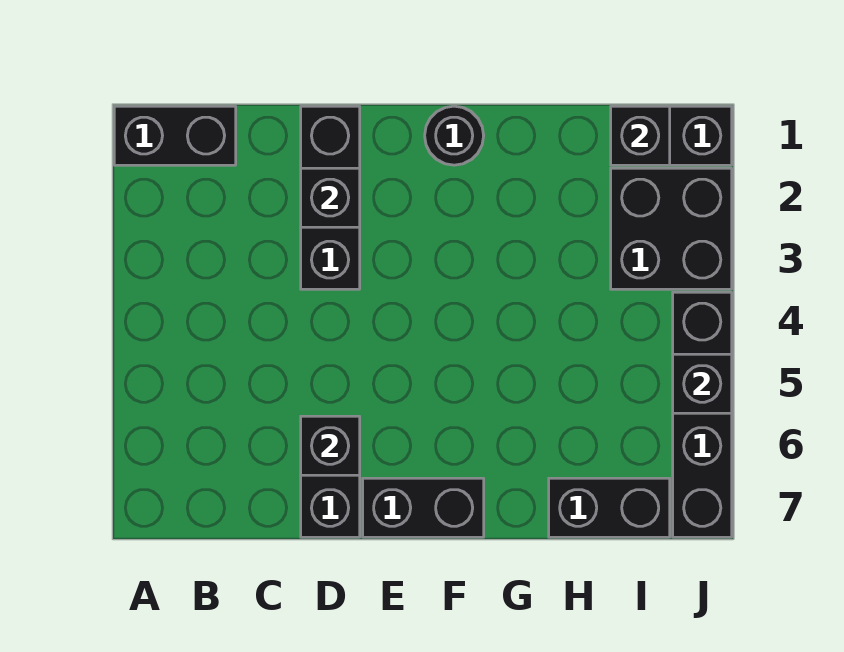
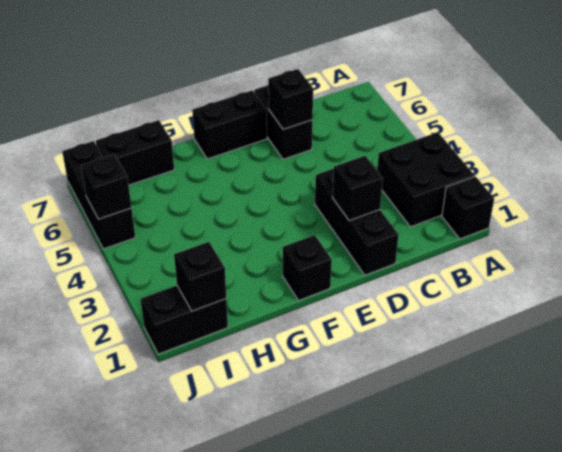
black 1x2 brick [114,106,236,165] -> black 1x1 brick [442,176,494,239]
black 1x1 round brick [425,106,484,165] -> black 1x1 brick [283,235,332,300]
black 2x2 brick [611,168,732,289] -> black 2x2 brick moved to [377,132,475,227]
black 1x4 brick [673,292,732,537] -> black 1x3 brick [62,141,135,249]

